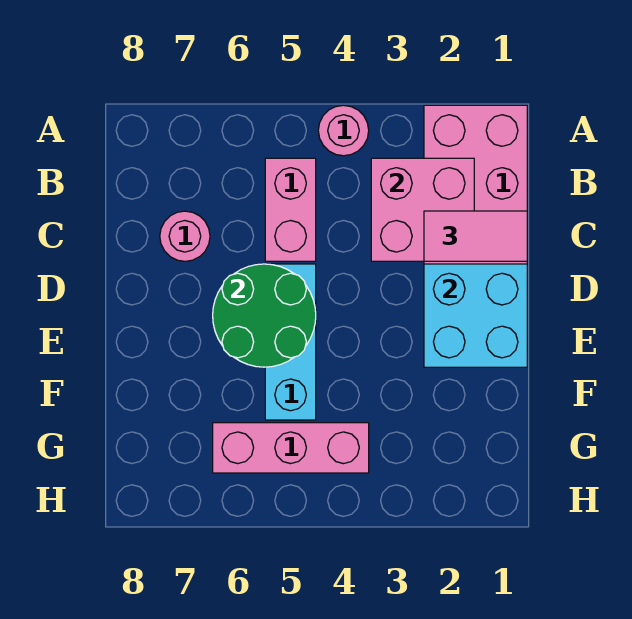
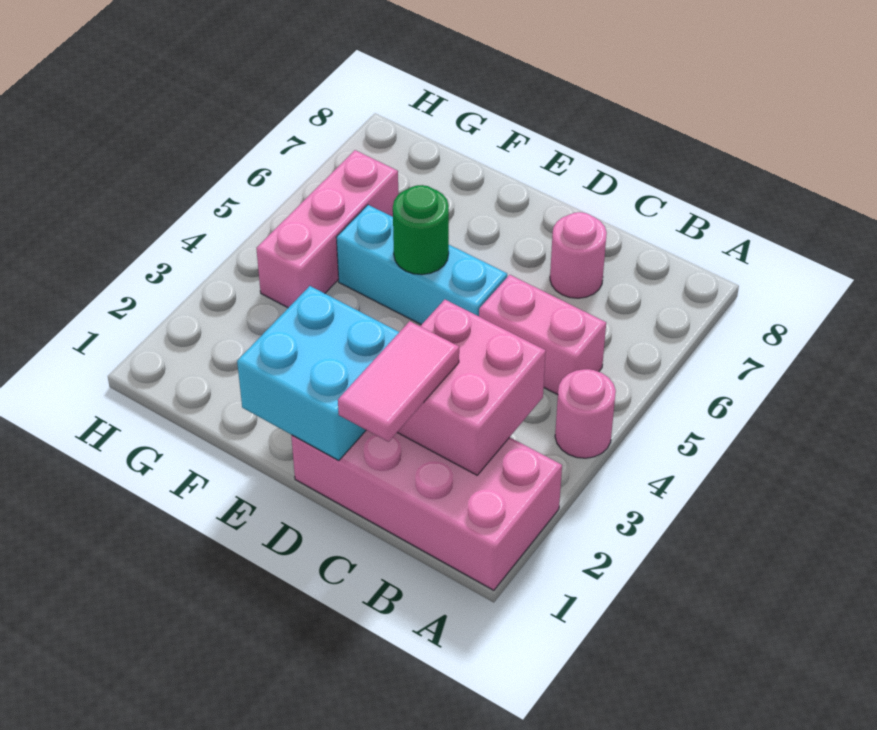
green 2x2 round brick [213,264,316,367] -> green 1x1 round brick [393,185,449,275]

